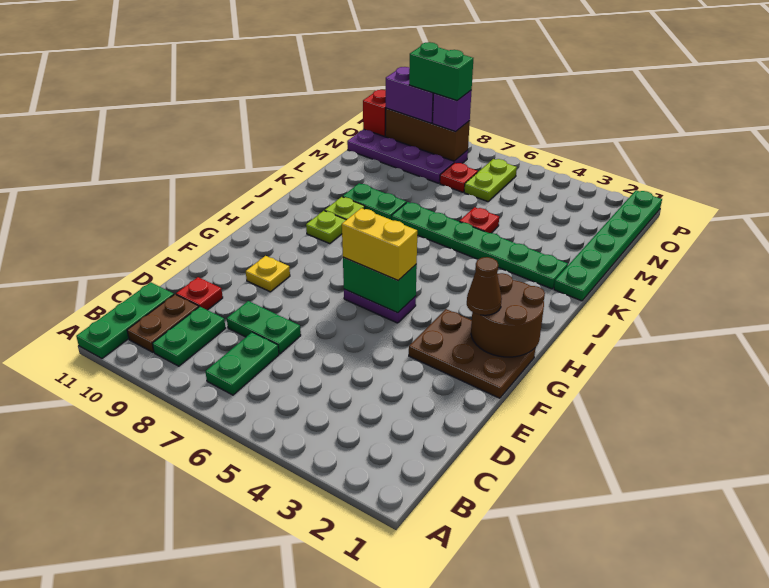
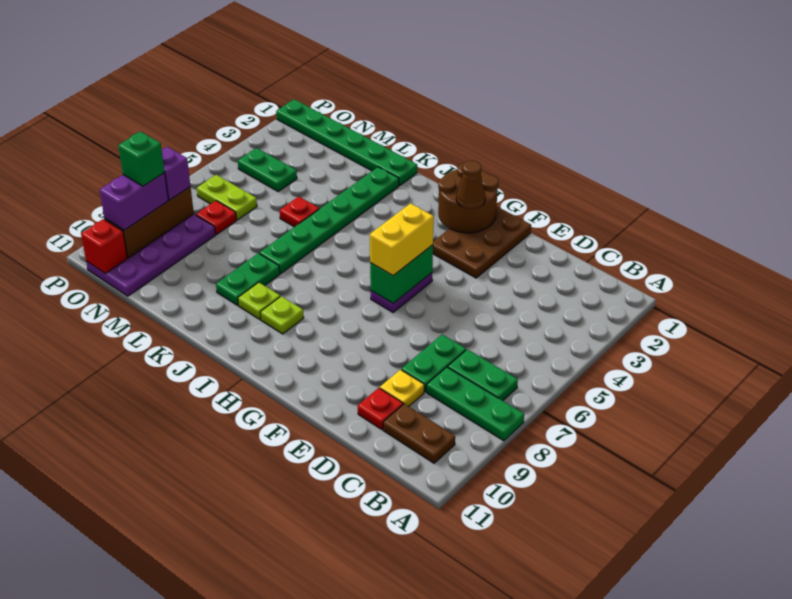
green 1x3 plate [76,282,174,358] -> green 1x3 plate moved to [427,367,524,441]
green 1x2 plate [152,307,226,366] -> green 1x2 plate moved to [238,148,297,191]
yellow 1x1 plate [246,256,290,292] -> yellow 1x1 plate moved to [380,370,424,406]
green 1x2 brick [409,42,473,101] -> green 1x1 brick [118,132,165,186]

